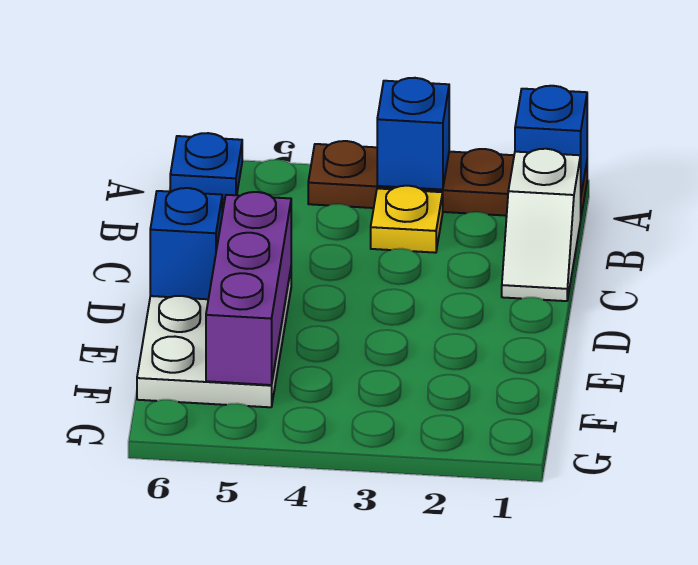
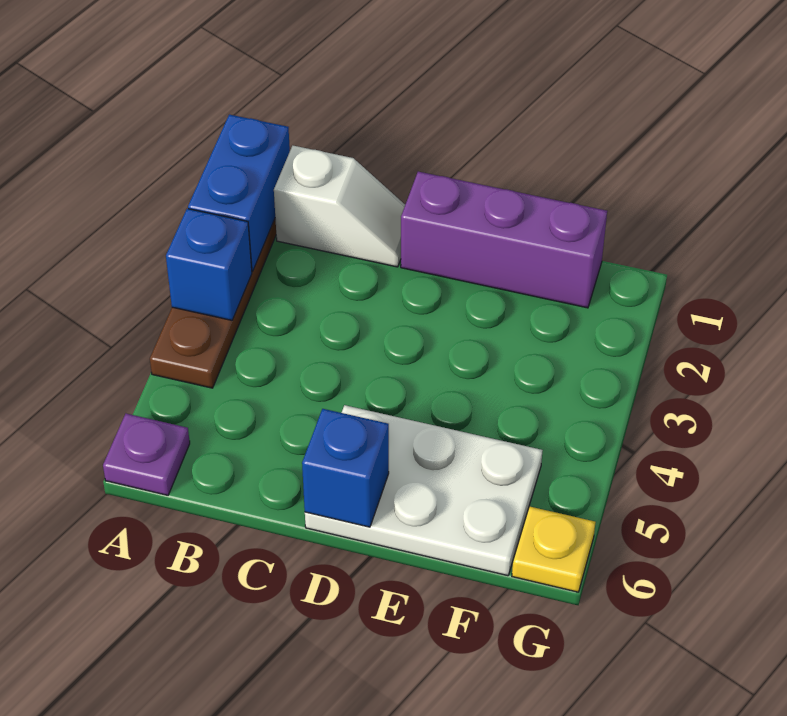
blue 1x1 brick [515,86,587,194] -> blue 1x2 brick [188,115,290,271]
blue 1x1 plate [170,133,242,199] -> purple 1x1 plate [103,414,190,495]
yellow 1x1 plate [371,186,443,253] -> yellow 1x1 plate moved to [512,506,595,592]
purple 1x3 brick [206,192,291,385] -> purple 1x3 brick moved to [401,172,607,308]

